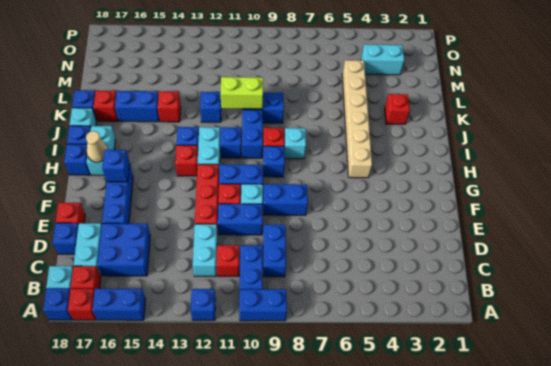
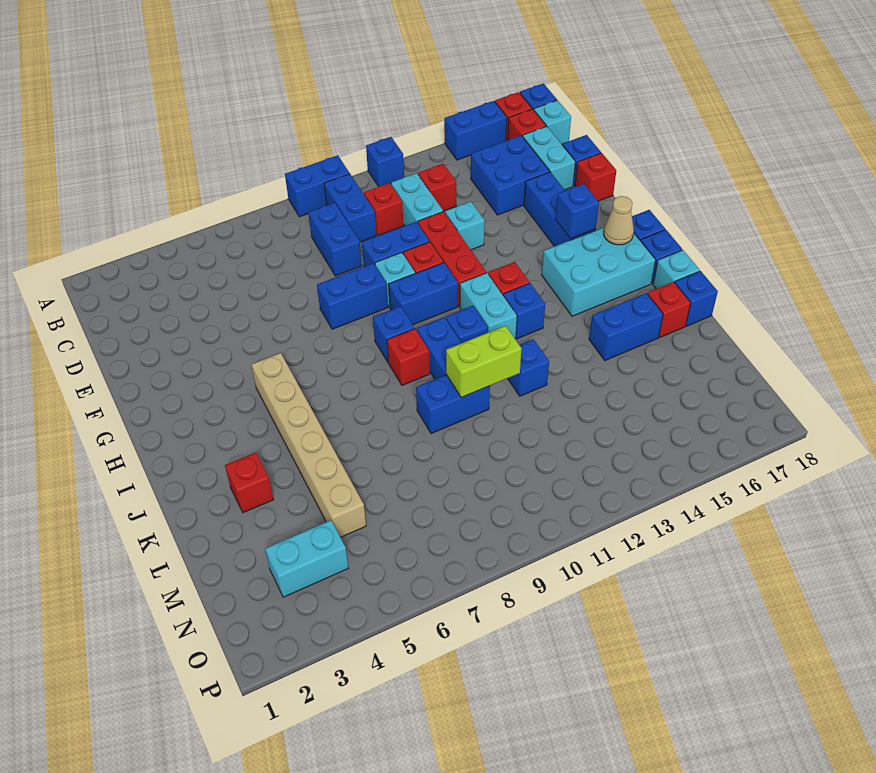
cyan 1x2 brick [87,126,115,175] -> cyan 2x3 brick [542,227,655,316]
cyan 1x1 brick [284,128,306,159] -> cyan 1x1 brick moved to [445,202,485,250]
red 1x1 brick [158,91,181,122] -> red 1x1 brick moved to [418,164,456,211]

